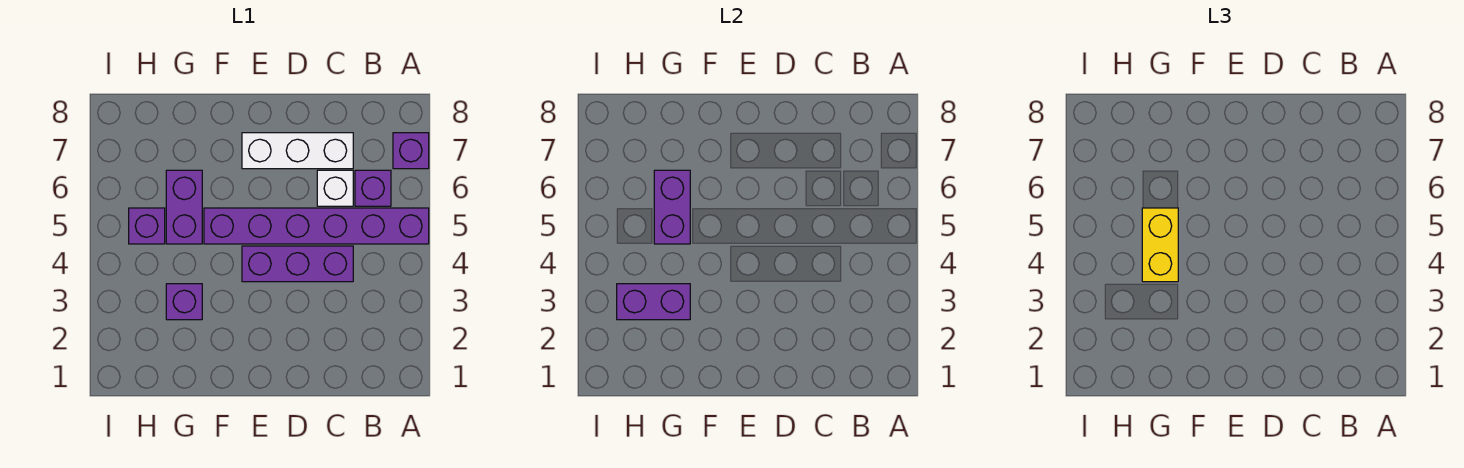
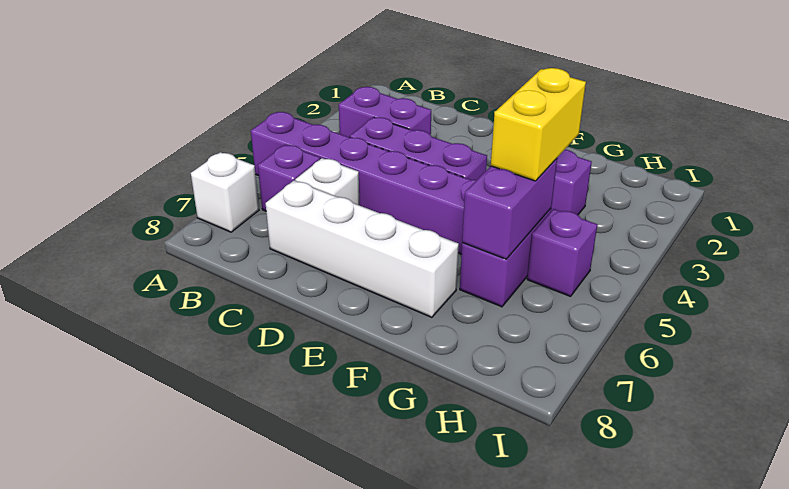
purple 1x1 brick [393,133,429,169] -> white 1x1 brick [191,152,259,232]
white 1x3 brick [242,133,353,169] -> white 1x4 brick [266,181,459,317]
purple 1x2 brick [617,284,690,320] -> purple 1x2 brick moved to [339,87,431,137]

